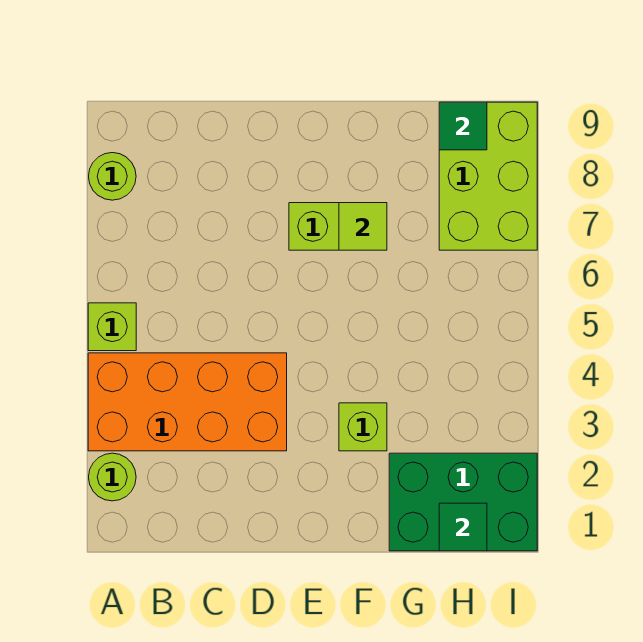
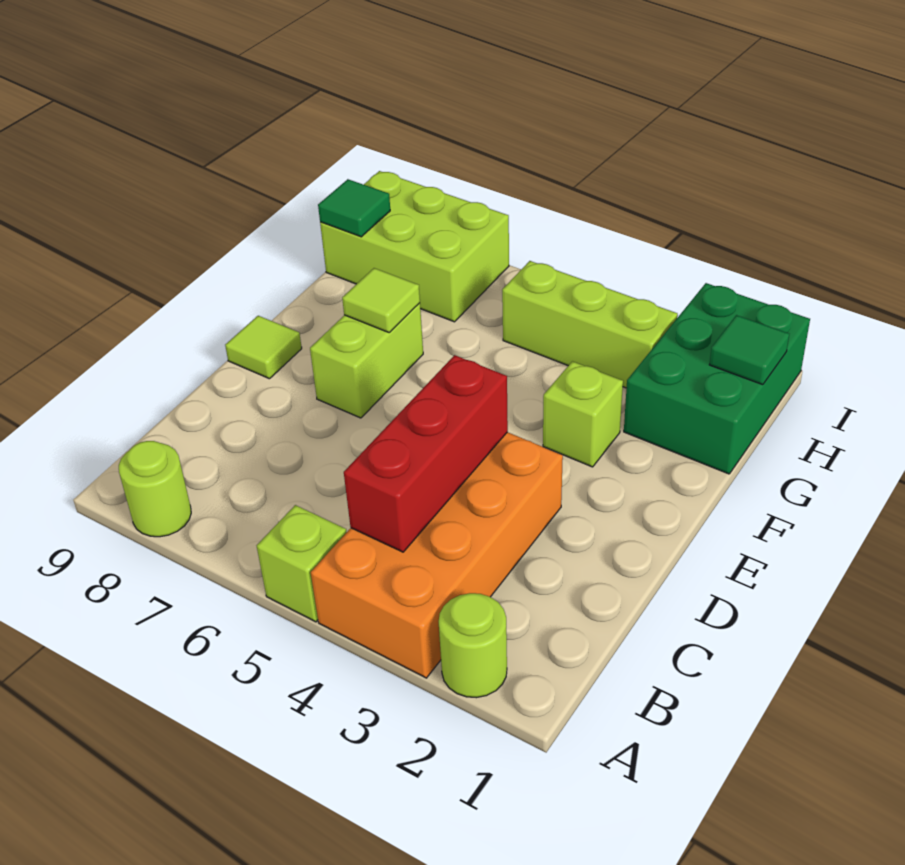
none -> red 1x3 brick [344,355,508,552]
none -> lime 1x1 tile [225,316,302,379]
none -> lime 1x3 brick [502,261,678,388]

